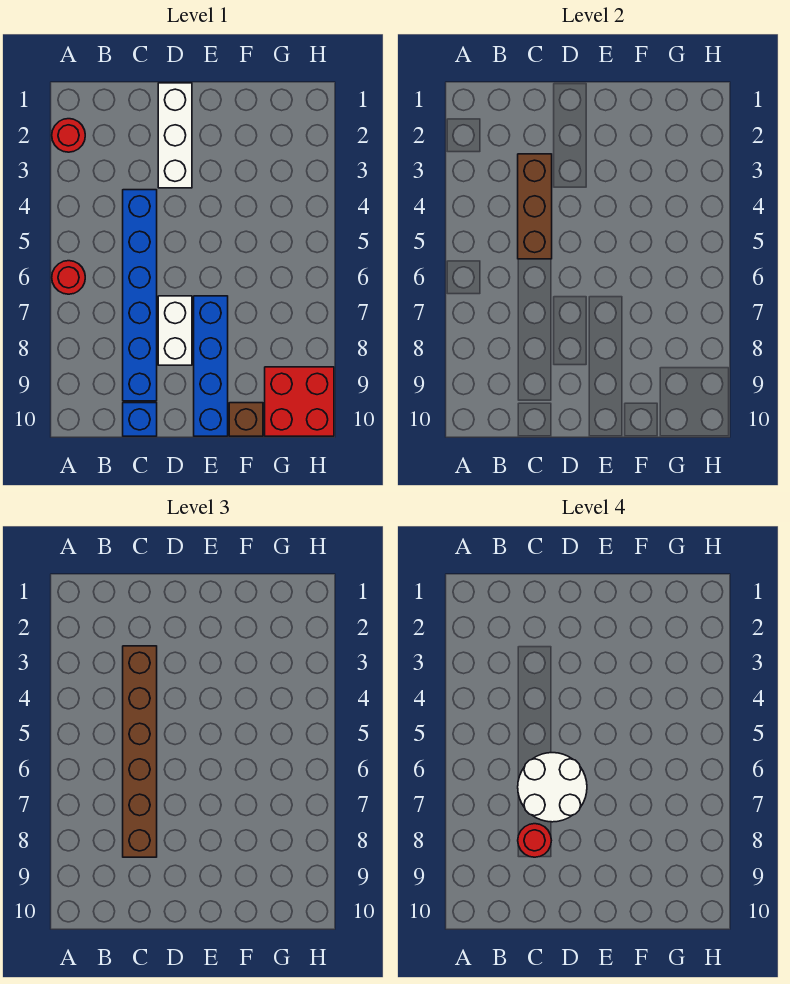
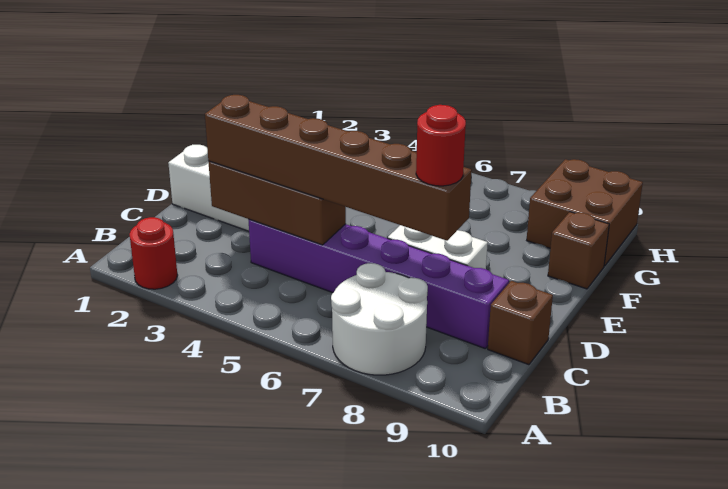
red 1x1 round brick [52,261,85,294] -> none
blue 1x6 brick [123,190,157,401] -> purple 1x6 brick [249,220,509,349]
white 2x2 round brick [518,753,587,822] -> white 2x2 round brick moved to [331,263,428,375]
blue 1x1 brick [123,403,157,436] -> brown 1x1 brick [488,281,553,365]
blue 1x4 brick [194,296,228,436] -> none
red 2x2 brick [265,367,334,436] -> brown 2x2 brick [527,159,643,266]

